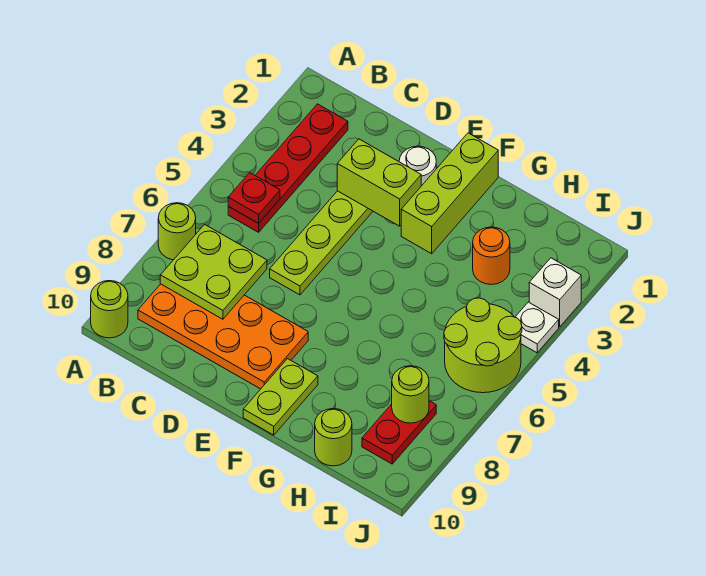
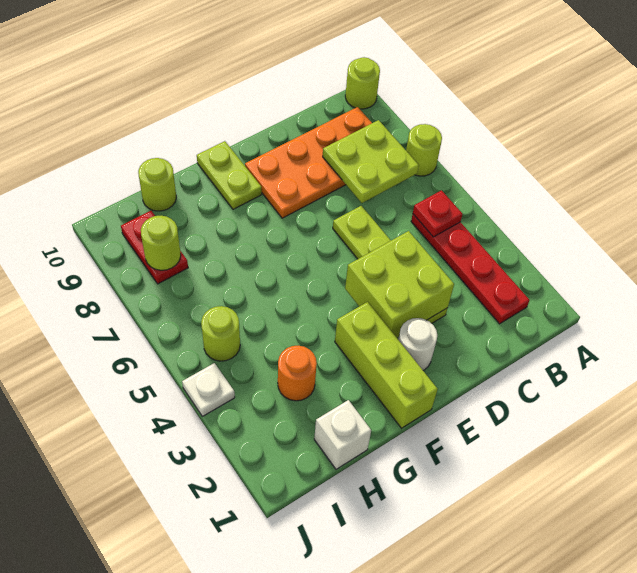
lime 1x2 brick [337,139,421,226] -> lime 2x2 brick [345,231,454,338]
lime 2x2 round brick [444,298,522,393] -> lime 1x1 round brick [201,306,240,361]
white 1x1 brick [529,258,581,327] -> white 1x1 brick moved to [314,400,371,469]

